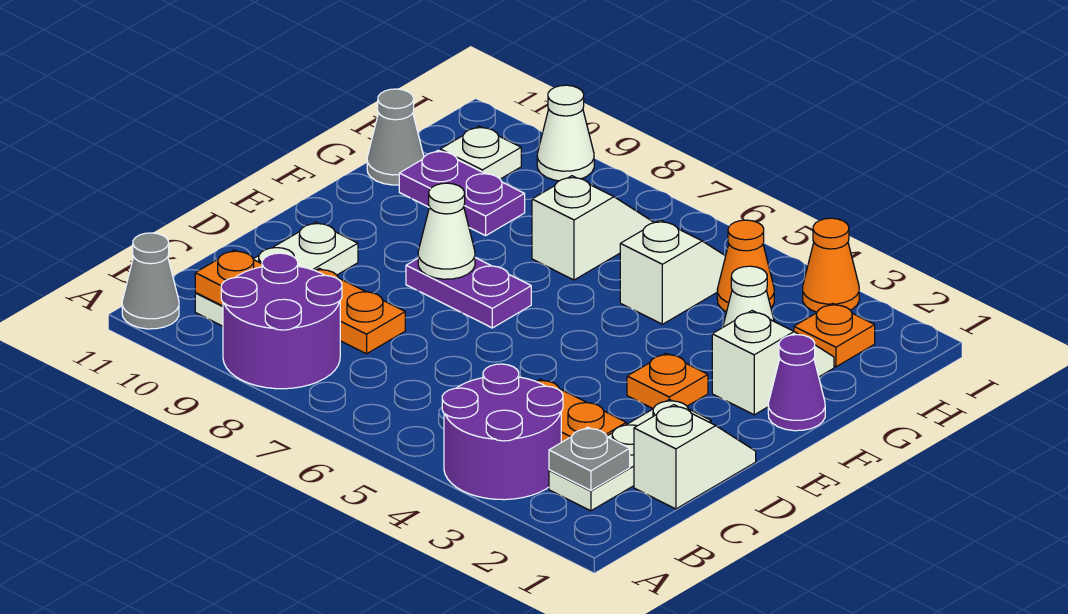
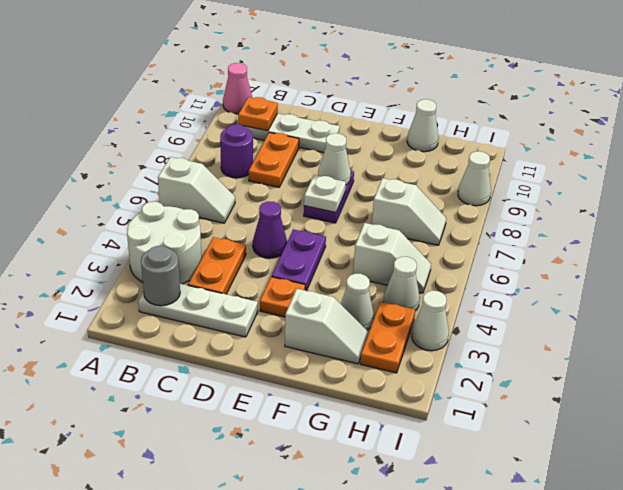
purple 2x2 round brick [442,364,563,500] -> white 2x2 round brick [127,202,202,284]
purple 2x2 round brick [221,253,342,389] -> purple 1x1 round brick [220,124,253,178]
grey 1x1 cone [122,233,179,329] -> pink 1x1 cone [223,63,252,114]
grey 1x1 plate [549,427,630,490] -> grey 1x1 round brick [141,246,180,306]
white 1x2 slope [634,405,756,509] -> white 1x2 slope moved to [158,157,235,223]
purple 1x1 cone [768,335,825,431] -> purple 1x1 cone moved to [253,202,287,258]
purple 1x2 plate [399,150,525,236] -> purple 1x2 plate moved to [272,229,326,291]
grey 1x1 cone [367,89,424,185] -> white 1x1 cone [407,99,438,152]
orange 1x1 plate [794,304,875,367] -> orange 1x2 plate [360,302,415,373]
orange 1x1 cone [717,220,774,312] -> white 1x1 cone [384,257,420,311]
white 1x1 plate [440,126,521,179] -> white 1x1 plate moved to [304,175,346,213]
orange 1x1 cone [803,218,859,312] -> white 1x1 cone [412,291,449,351]

